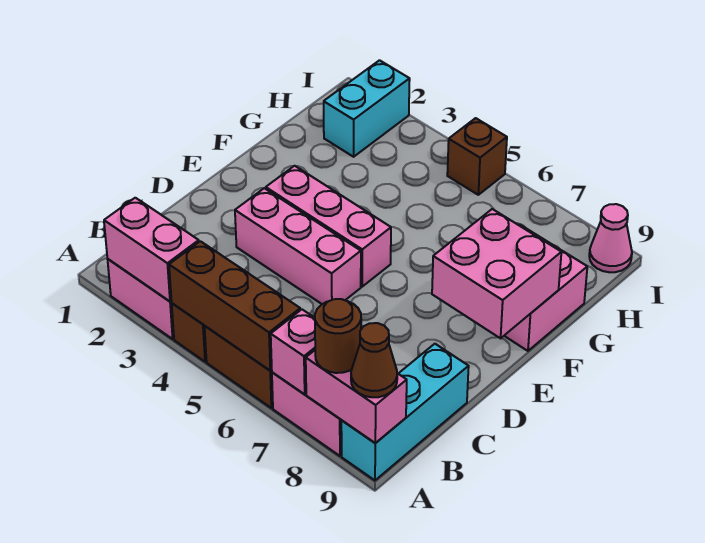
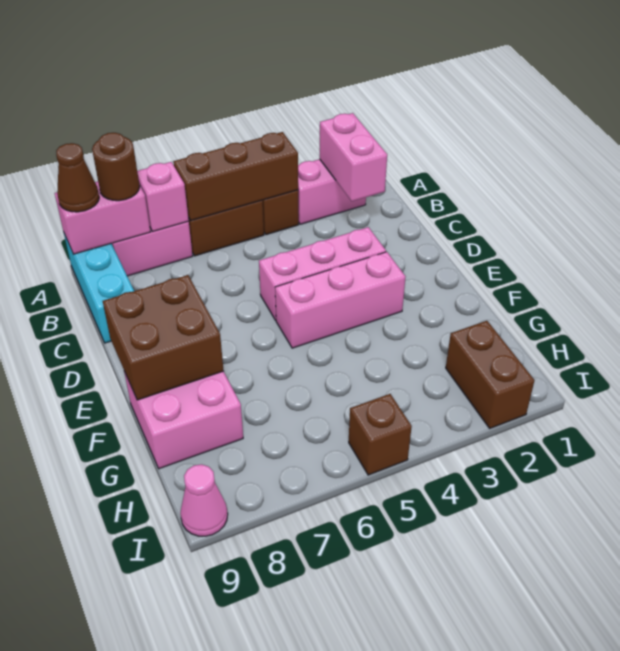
pink 1x2 brick [104,198,199,301] -> pink 1x2 brick turned to [320,113,387,201]
pink 2x2 brick [432,209,561,338] -> brown 2x2 brick [103,275,224,400]
cyan 1x2 brick [324,60,410,157] -> brown 1x2 brick [446,321,534,428]

